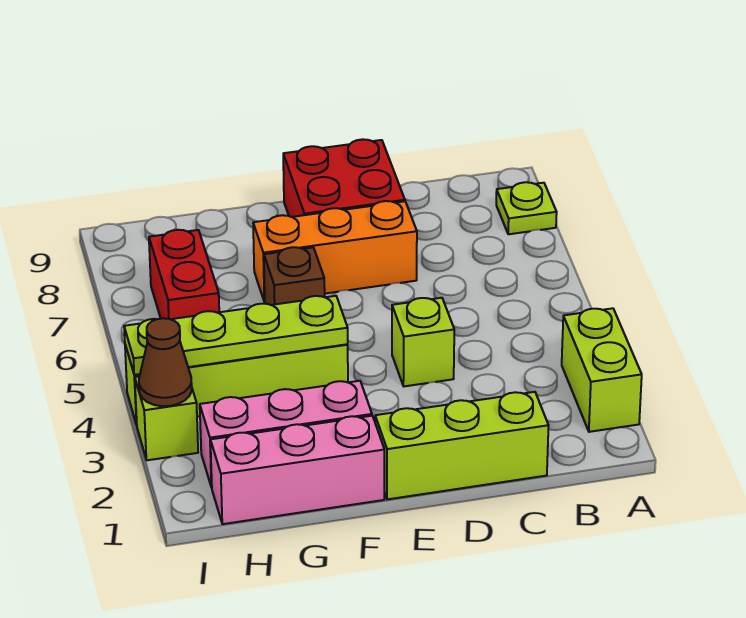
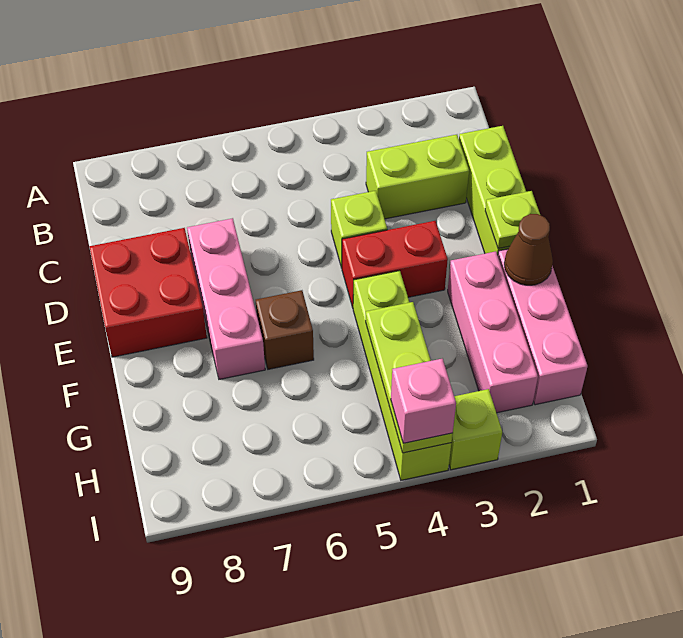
lime 1x2 brick [562,308,642,432] -> lime 1x2 brick moved to [366,135,469,219]
lime 1x1 plate [496,182,557,234] -> lime 1x1 plate moved to [485,191,540,249]
orange 1x3 brick [253,201,417,302] -> pink 1x3 brick [187,218,265,379]
lime 1x4 plate [124,296,348,375] -> lime 1x3 plate [366,302,453,453]
red 1x2 brick [149,230,219,319] -> red 1x2 brick moved to [342,221,448,307]
brown 1x1 cone [139,318,192,406] -> brown 1x1 cone moved to [504,214,553,285]
none -> pink 1x1 brick [391,359,456,443]

